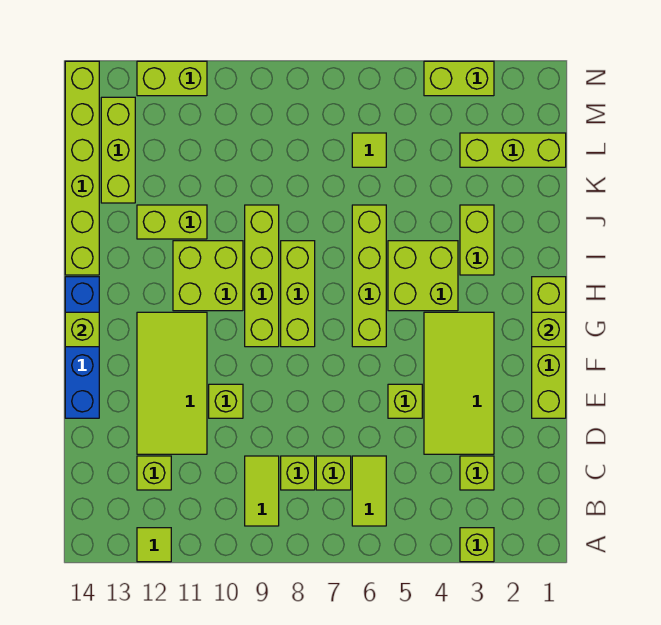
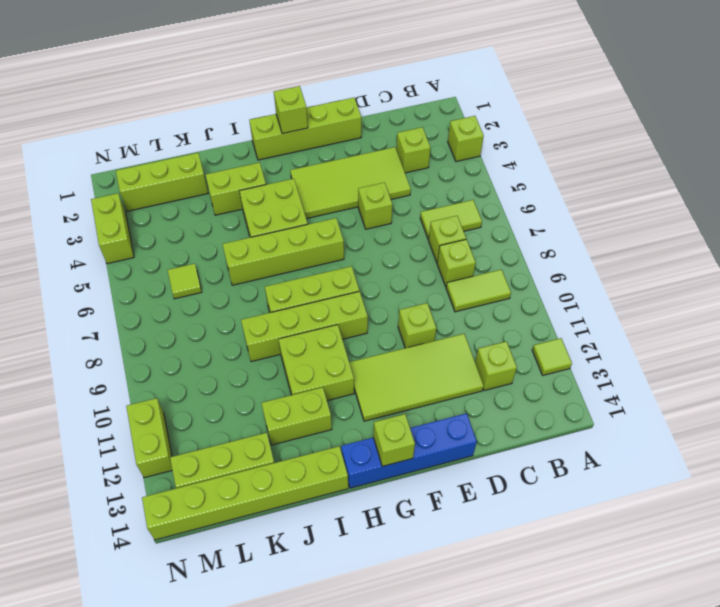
lime 1x2 brick [137,205,207,239] -> lime 1x2 brick turned to [261,387,332,445]
lime 1x3 brick [460,133,566,167] -> lime 1x3 brick turned to [116,153,208,211]

